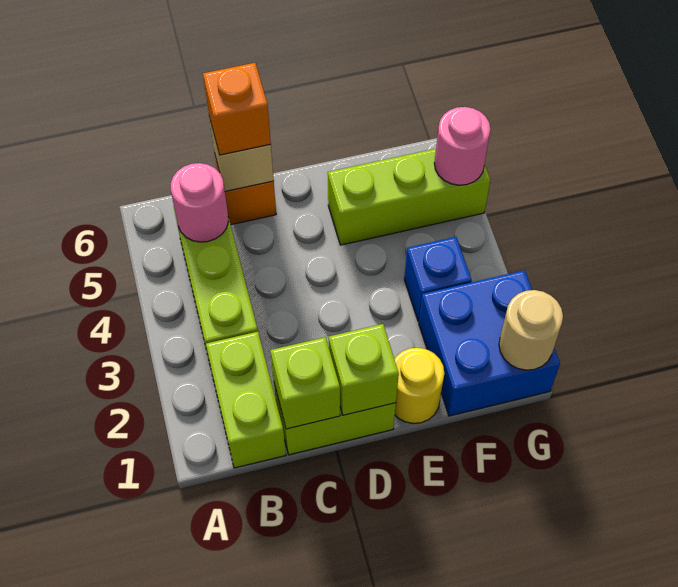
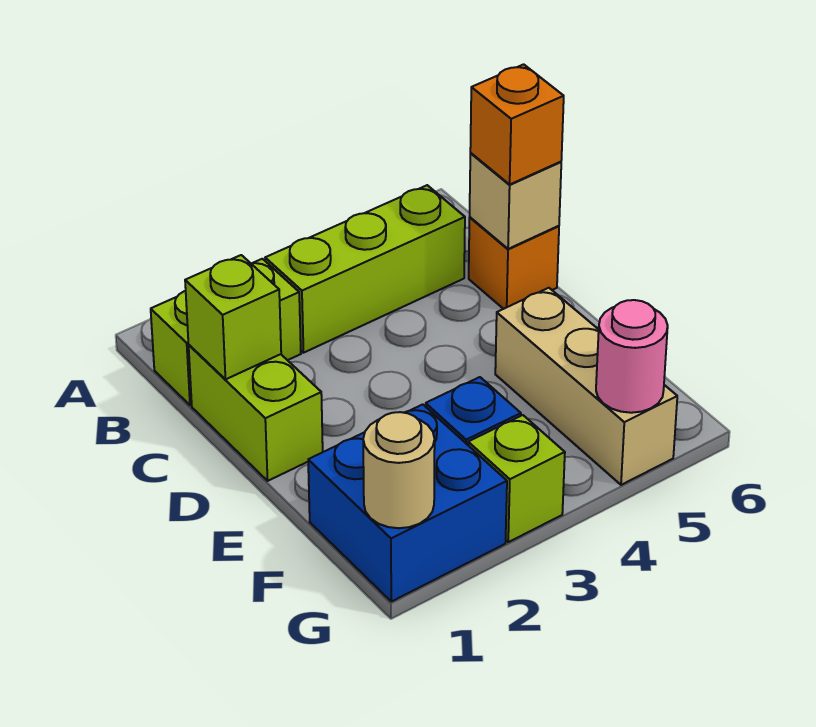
pink 1x1 round brick [171,163,228,242] -> none
lime 1x1 brick [329,324,399,415] -> lime 1x1 brick moved to [468,415,565,542]
yellow 1x1 round brick [394,348,444,423] -> none
lime 1x3 brick [328,149,490,245] -> tan 1x3 brick [495,288,677,485]

